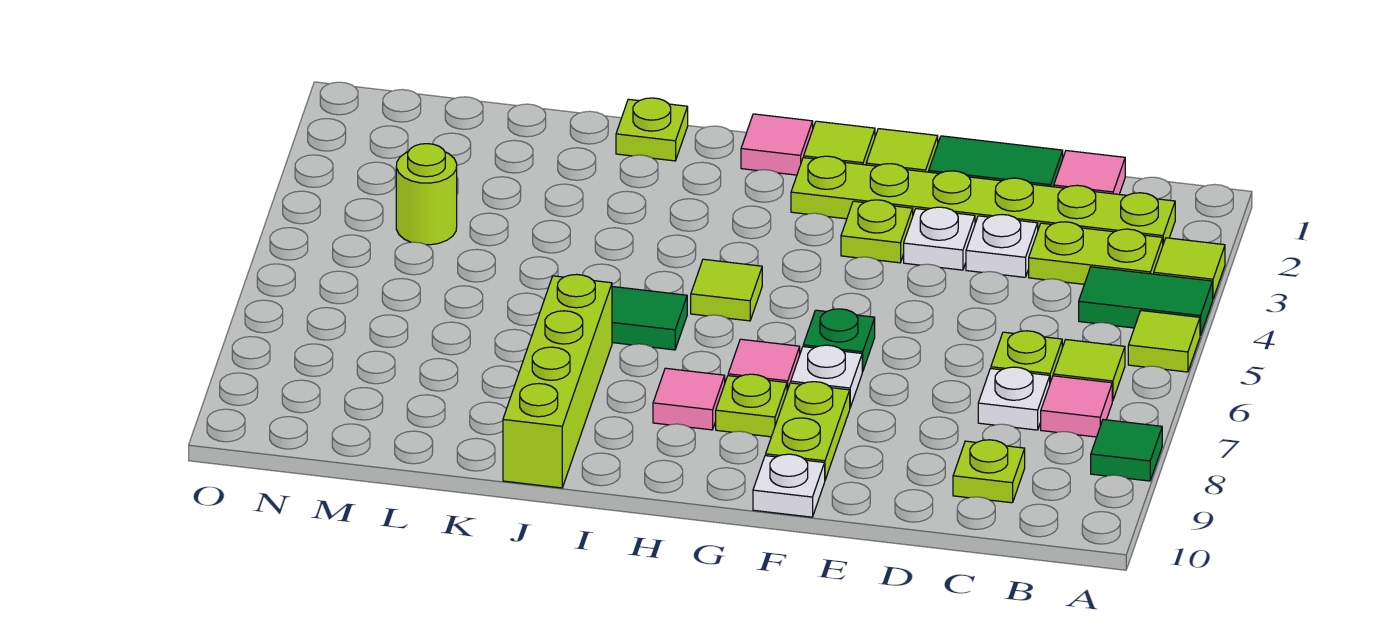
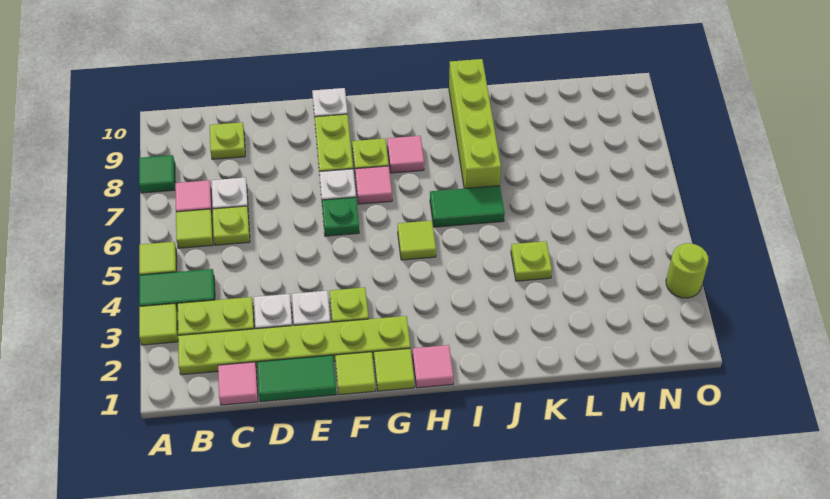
lime 1x1 plate [616,98,688,161] -> lime 1x1 plate moved to [511,241,552,281]
lime 1x1 round brick [396,144,457,245] -> lime 1x1 round brick moved to [666,243,709,298]

